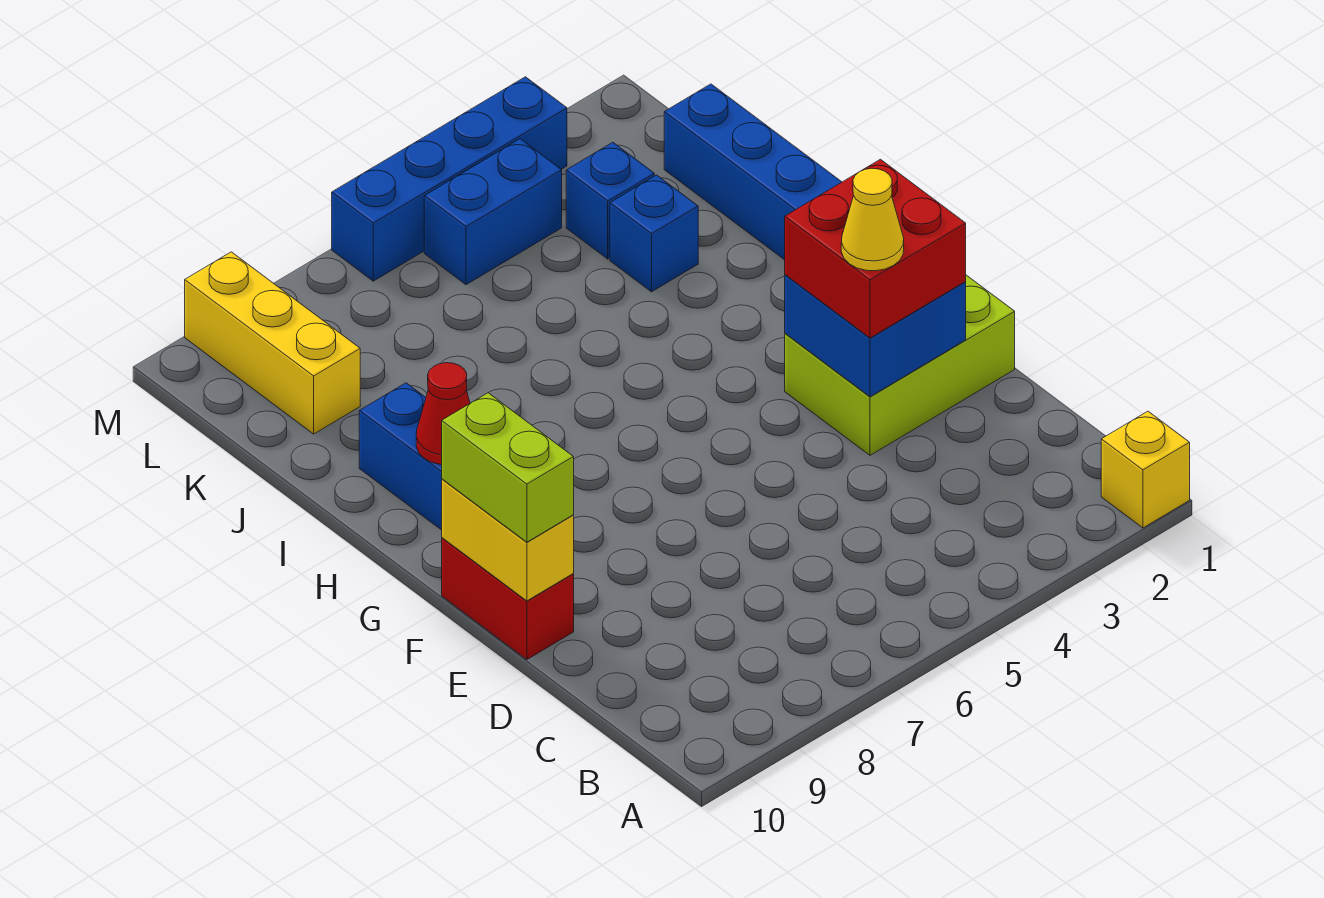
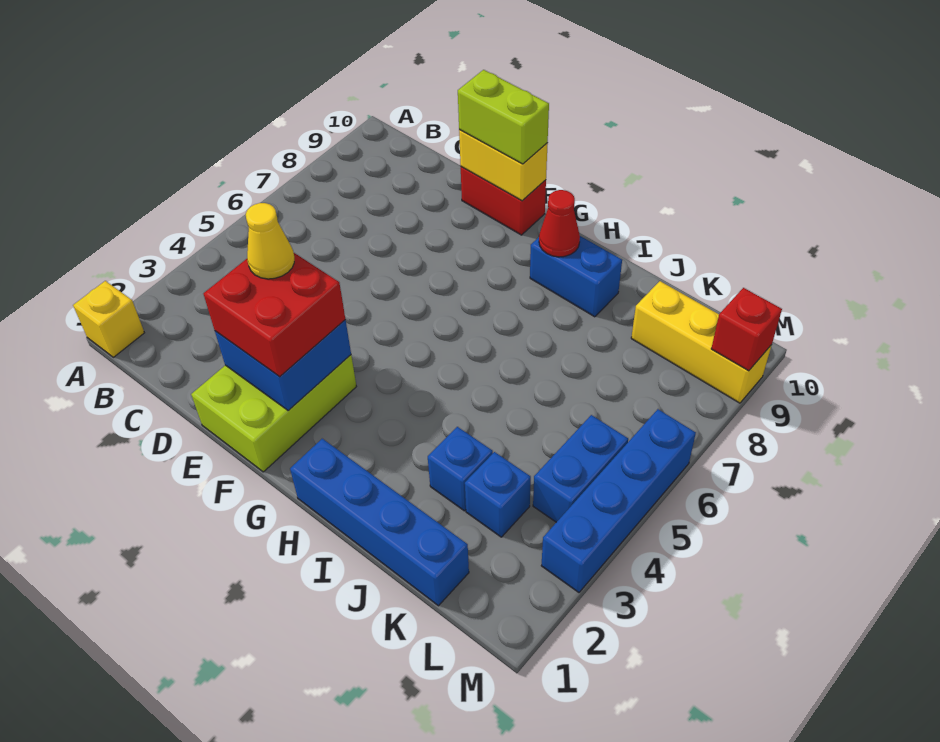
none -> red 1x1 brick [711,288,782,371]

